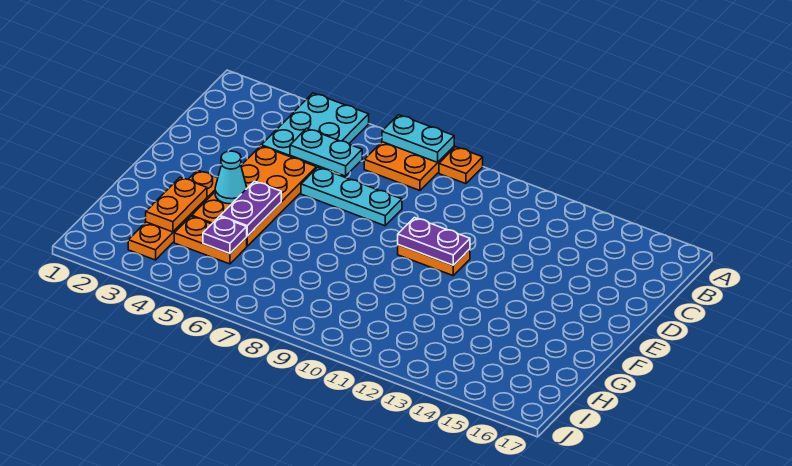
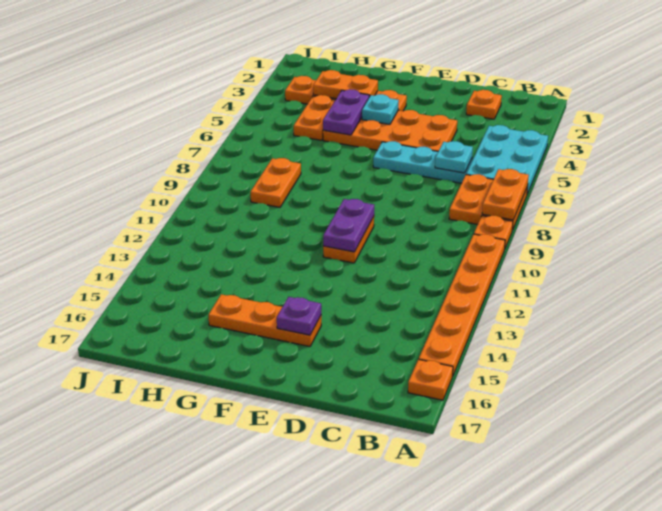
cyan 2x3 plate [261,93,369,169] -> cyan 2x3 plate turned to [466,125,548,194]
cyan 1x2 plate [382,115,454,162] -> orange 1x2 plate [482,169,529,220]
none -> orange 1x6 plate [419,234,505,377]
none -> orange 1x1 plate [408,359,453,400]
none -> orange 1x1 plate [466,89,502,119]
cyan 1x2 plate [290,128,362,176] -> cyan 1x1 plate [435,141,473,173]
cyan 1x3 plate [301,167,402,226] -> cyan 1x3 plate turned to [373,141,472,183]
none -> orange 1x3 plate [209,294,321,347]
cyan 1x1 cone [215,151,247,204] -> cyan 1x1 plate [362,94,399,124]
purple 1x2 plate [220,181,281,236] -> purple 1x2 plate turned to [323,89,369,135]
purple 1x1 plate [203,217,247,254] -> purple 1x1 plate moved to [277,297,321,335]
none -> orange 1x2 plate [251,158,301,207]

